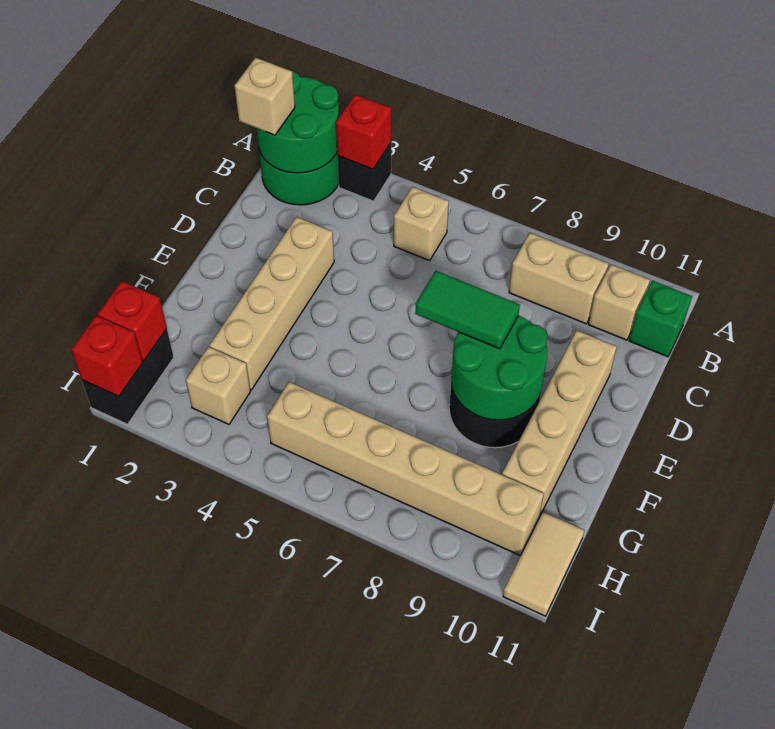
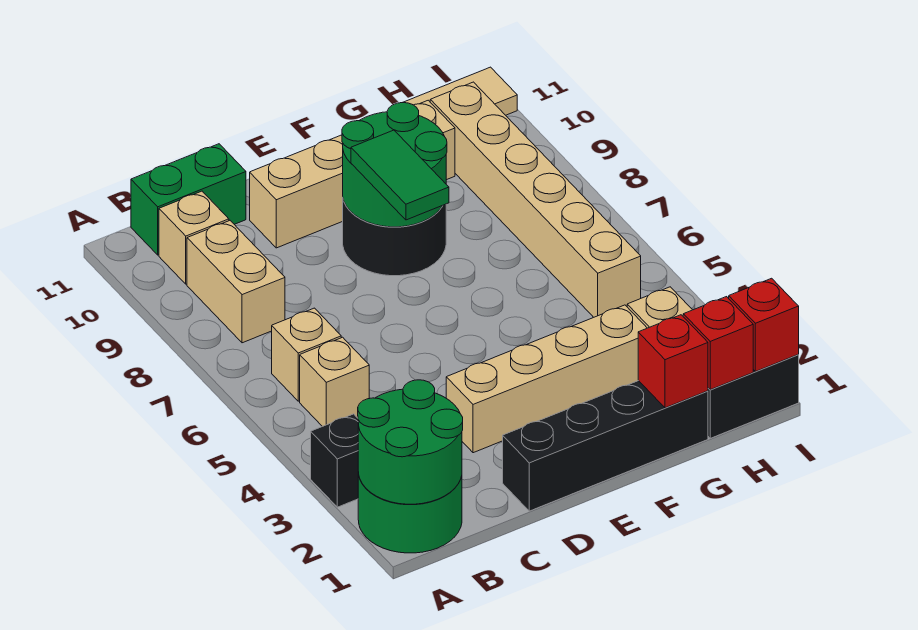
red 1x1 brick [336,94,391,169] -> red 1x1 brick moved to [638,315,708,408]
tan 1x1 brick [234,58,295,135] -> tan 1x1 brick moved to [272,308,341,401]
green 1x1 brick [629,281,692,357] -> green 1x2 brick [131,144,246,255]
none -> black 1x4 brick [503,381,708,511]

